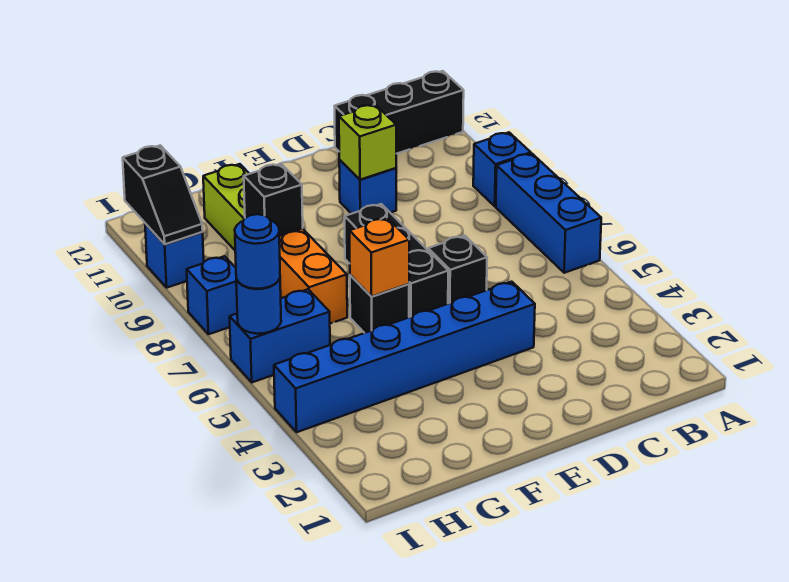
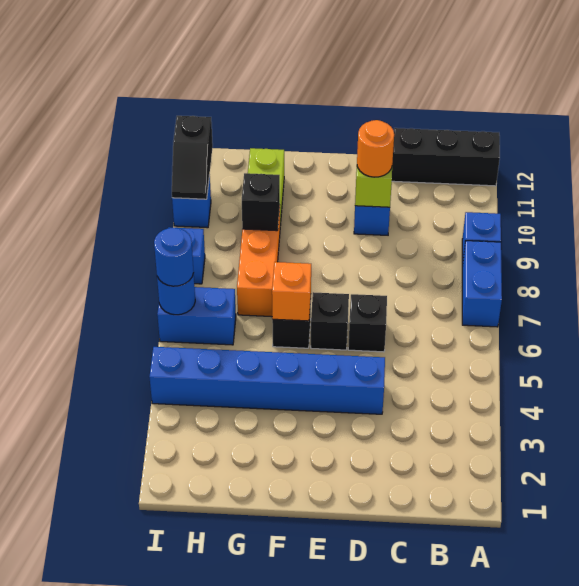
blue 1x3 brick [496,154,601,273] -> blue 1x2 brick [462,241,502,327]
none -> orange 1x1 round brick [357,120,394,177]
black 1x3 brick [345,204,448,317] -> black 1x1 brick [311,292,349,350]

